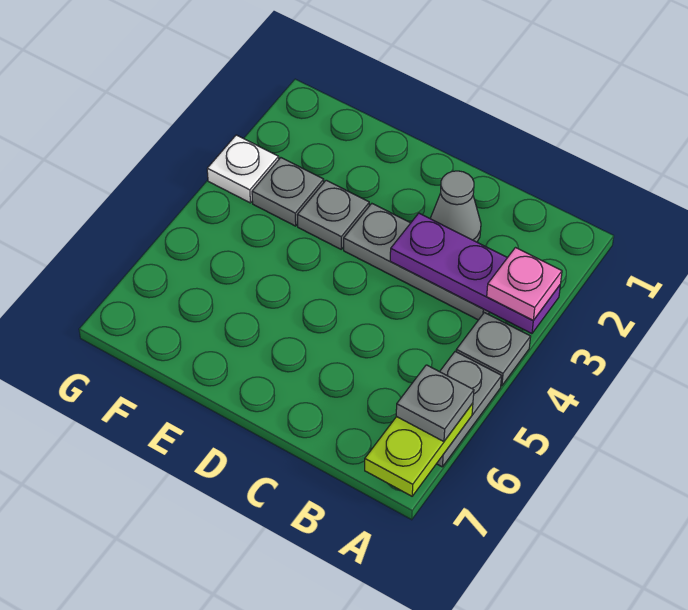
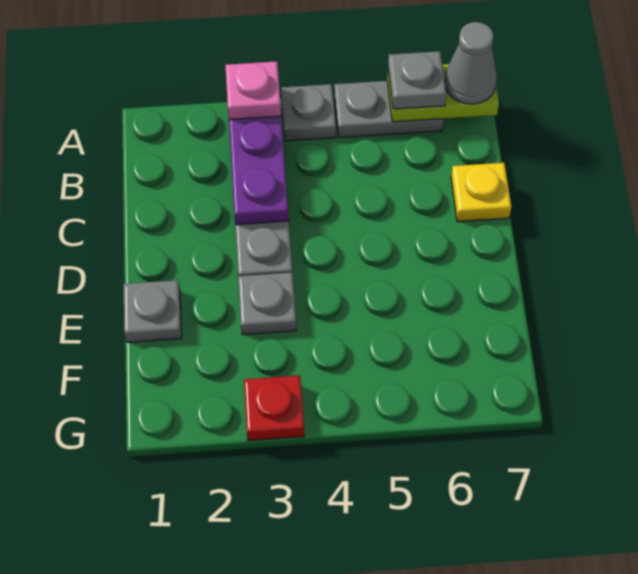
grey 1x1 cone [430,171,481,242] -> grey 1x1 cone moved to [445,22,497,104]
none -> yellow 1x1 plate [451,163,511,222]
grey 1x1 plate [252,158,324,226] -> grey 1x1 plate moved to [124,280,182,342]
white 1x1 plate [207,135,279,203] -> red 1x1 plate [244,375,304,440]

